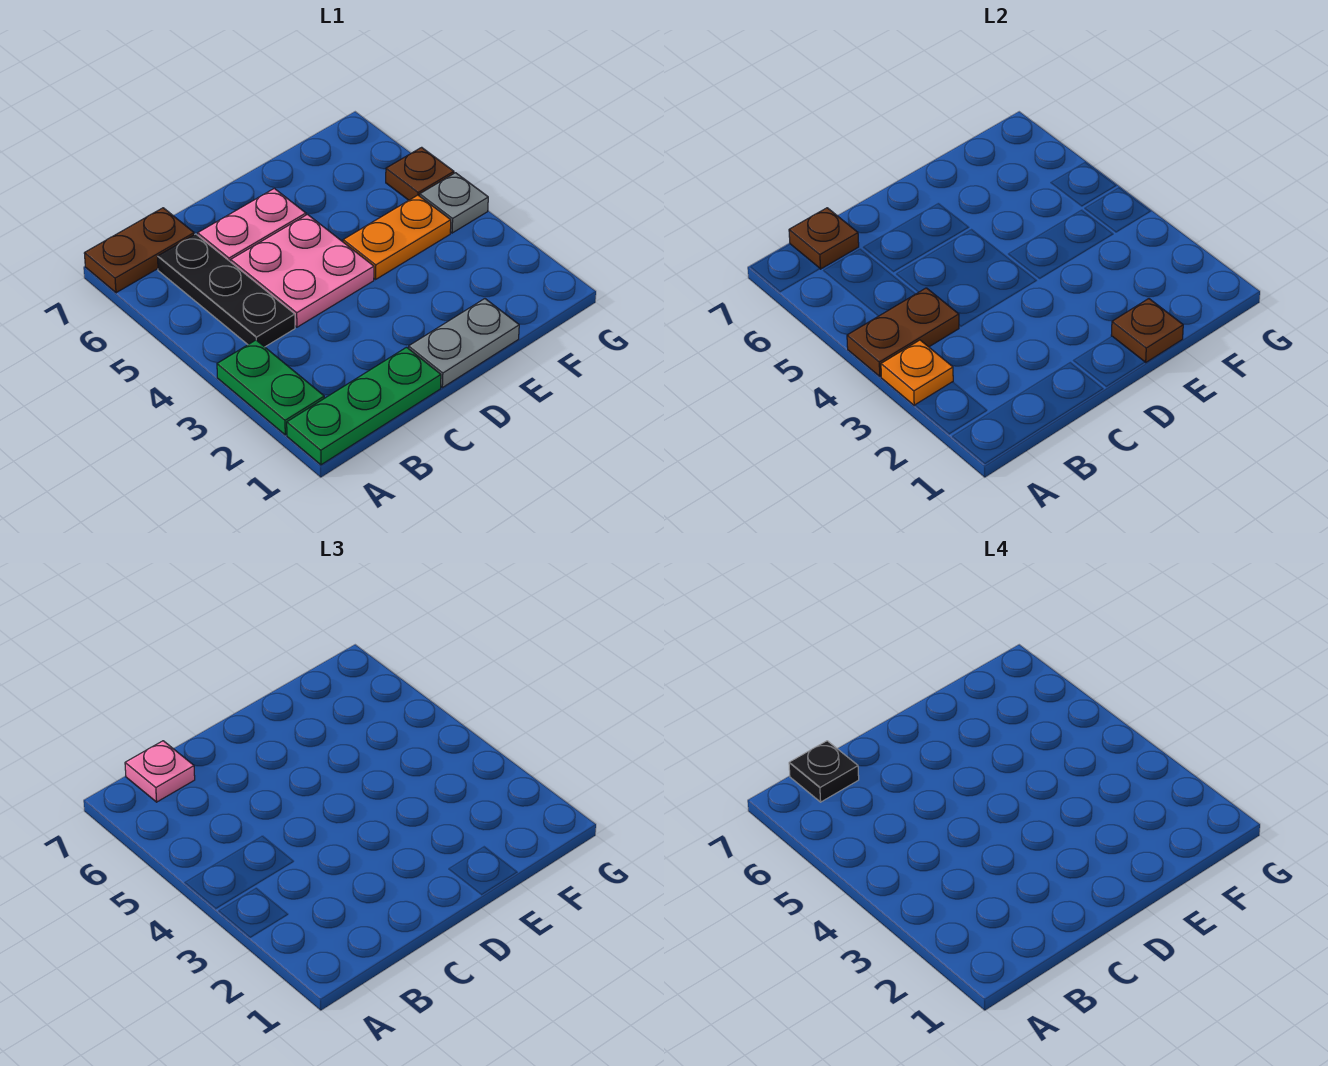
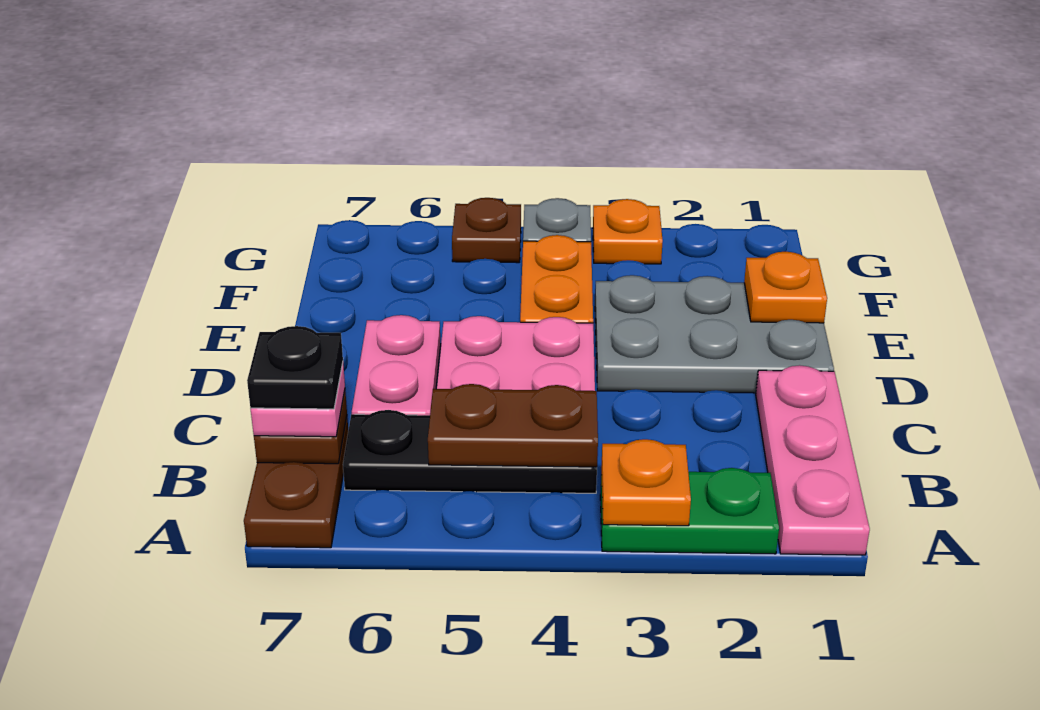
green 1x3 plate [287,347,441,465] -> pink 1x3 plate [756,365,870,555]
brown 1x2 plate [847,288,959,376] -> brown 1x2 plate turned to [428,384,598,467]
grey 1x2 plate [408,299,519,388] -> grey 2x3 plate [595,275,834,393]
brown 1x1 plate [1111,299,1183,362] -> orange 1x1 plate [744,252,827,323]
none -> orange 1x1 plate [593,199,663,264]

